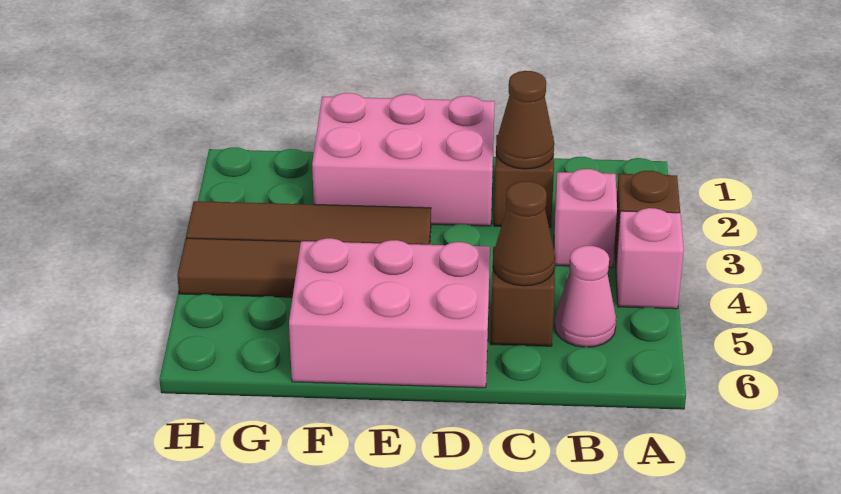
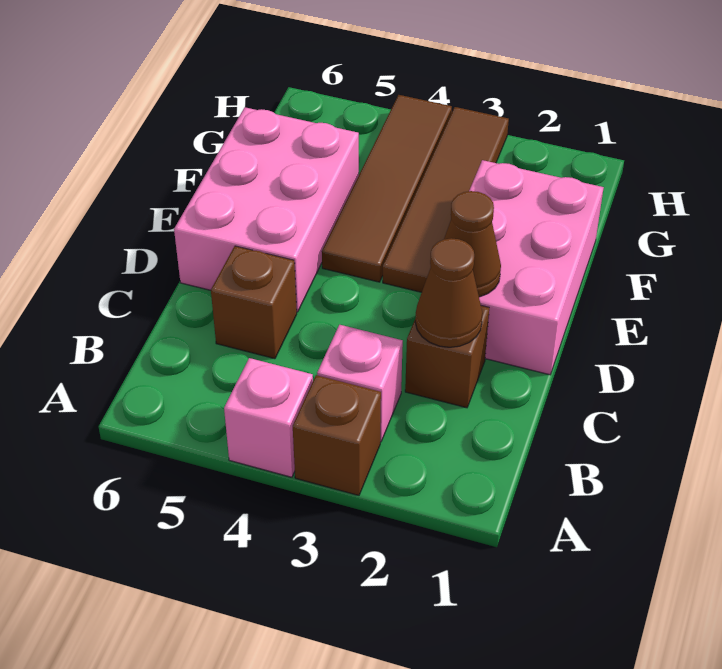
pink 1x1 cone [555,246,616,347] -> none
brown 1x1 cone [493,181,555,286] -> brown 1x1 cone moved to [444,191,501,297]

